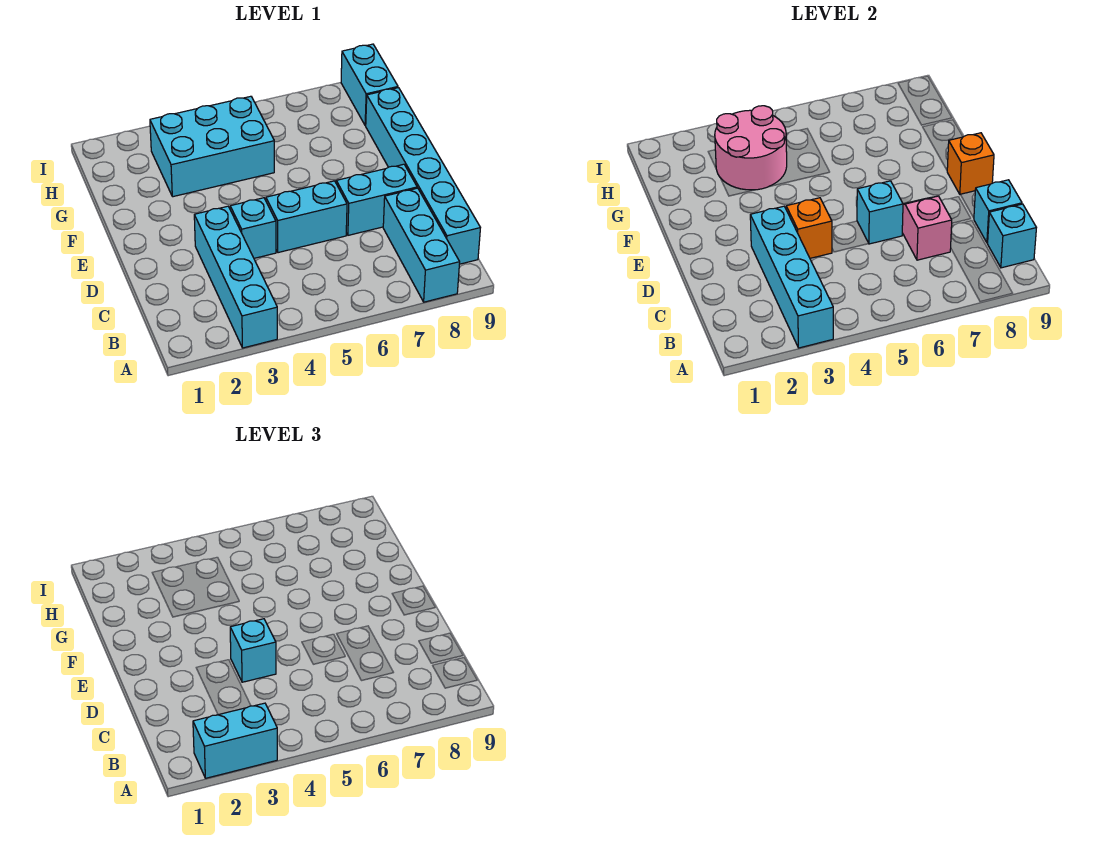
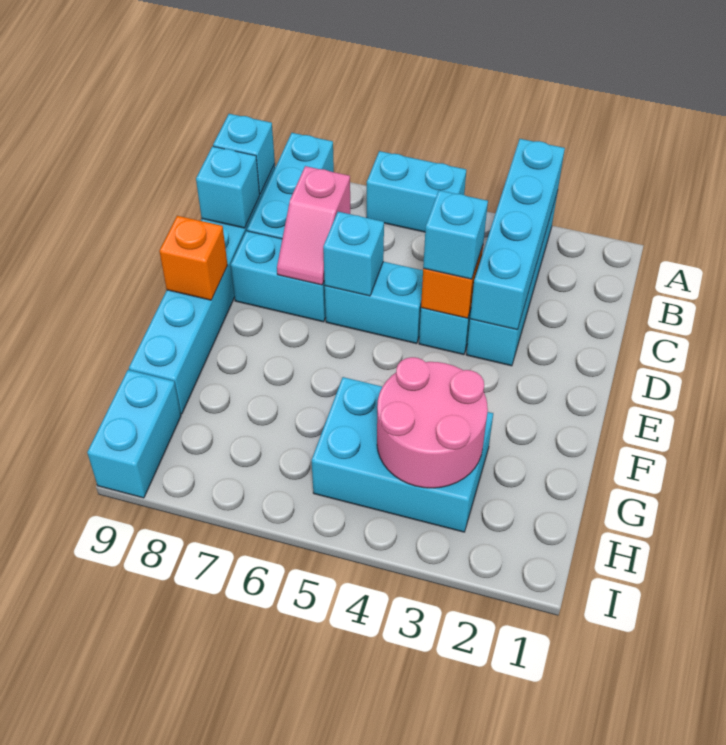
cyan 1x2 brick [193,703,277,778] -> cyan 1x2 brick moved to [367,151,466,232]

